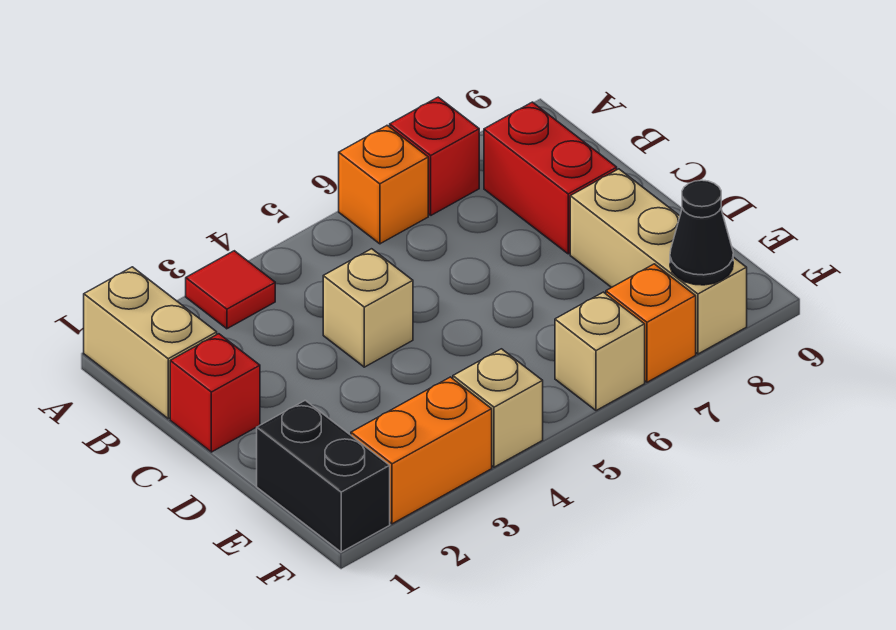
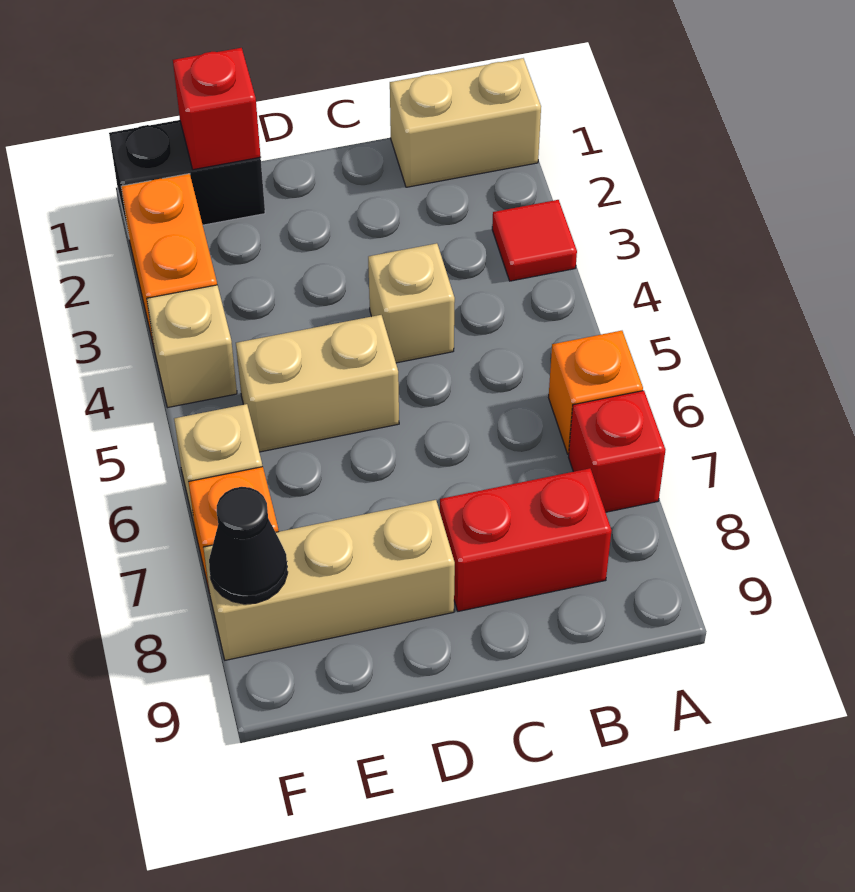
red 1x1 brick [170,334,260,452] -> red 1x1 brick moved to [173,48,261,170]
none -> tan 1x2 brick [236,315,399,452]

